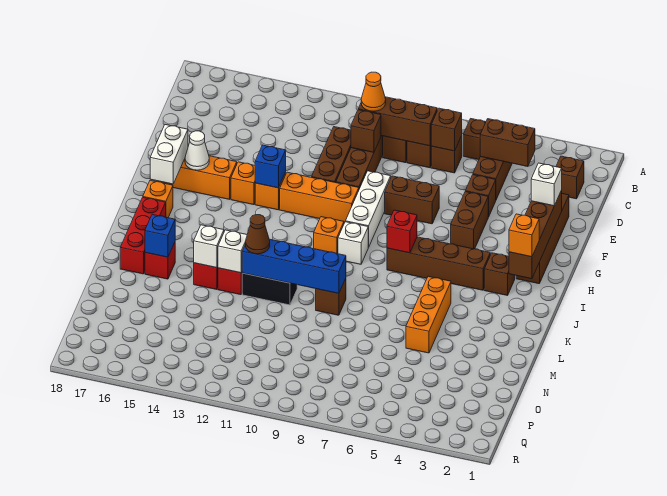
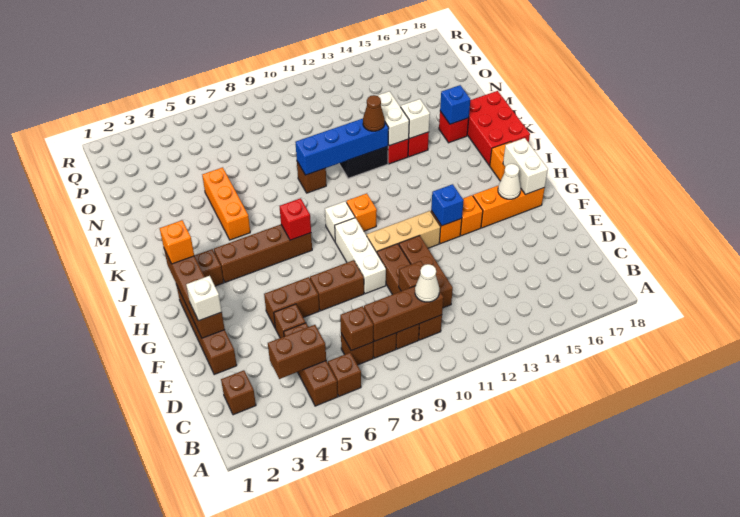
orange 1x1 cone [361,72,386,111] -> white 1x1 cone [415,264,439,302]
brown 1x2 brick [451,192,488,249] -> brown 1x2 brick turned to [264,277,319,327]
orange 1x3 brick [280,172,359,223] -> tan 1x3 brick [367,211,441,252]
red 1x3 brick [120,197,166,274] -> red 2x3 brick [467,91,530,166]
white 1x1 brick [218,230,247,273] -> white 1x2 brick [377,91,409,146]

